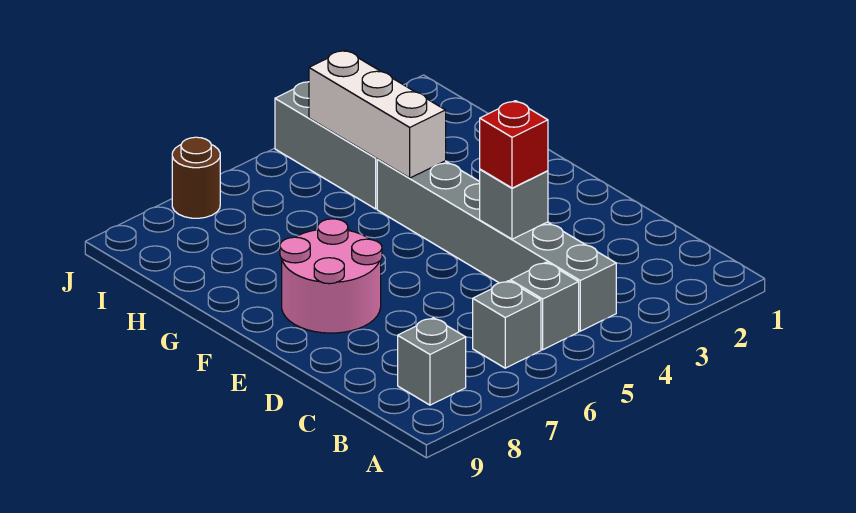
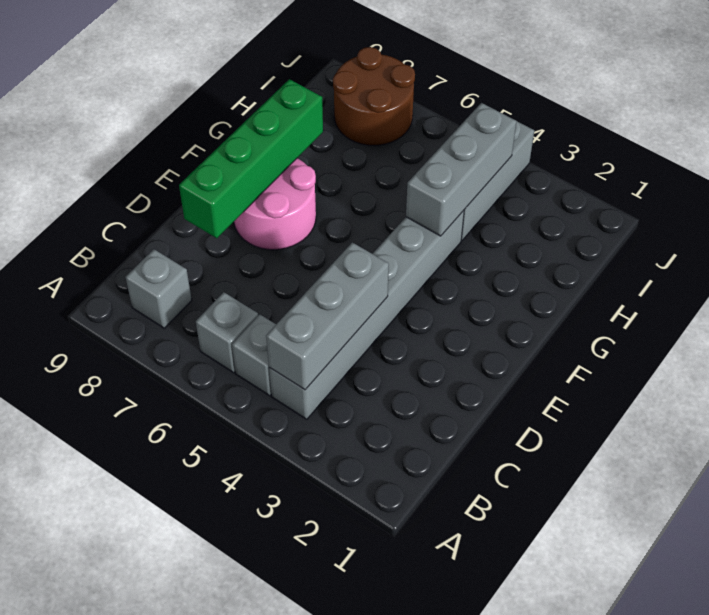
grey 1x1 brick [480,169,548,239] -> grey 1x3 brick [266,242,389,390]
red 1x1 brick [480,101,548,188] -> none
none -> green 1x4 brick [179,79,323,238]
white 1x3 brick [309,50,446,178] -> grey 1x3 brick [406,103,516,236]
brown 1x1 round brick [172,137,220,218] -> brown 2x2 round brick [333,47,415,145]

